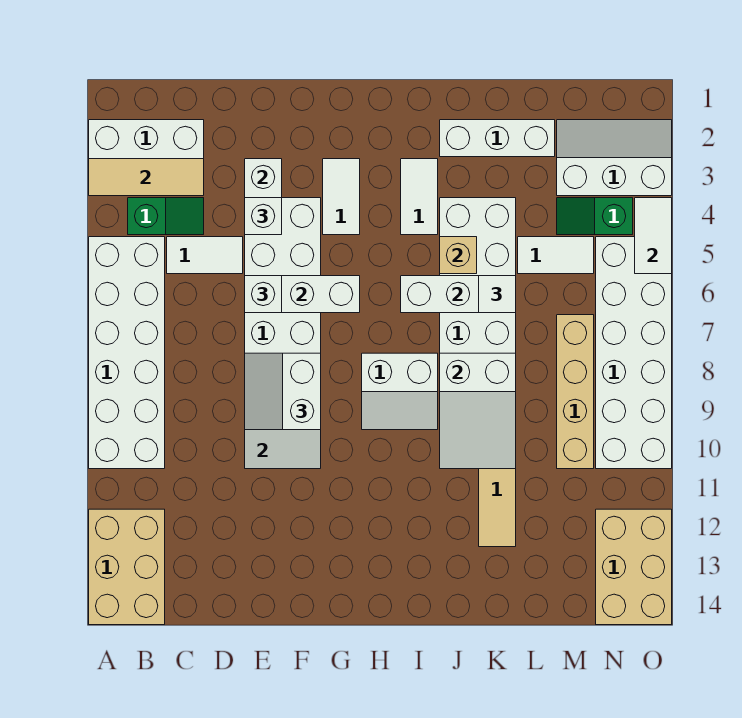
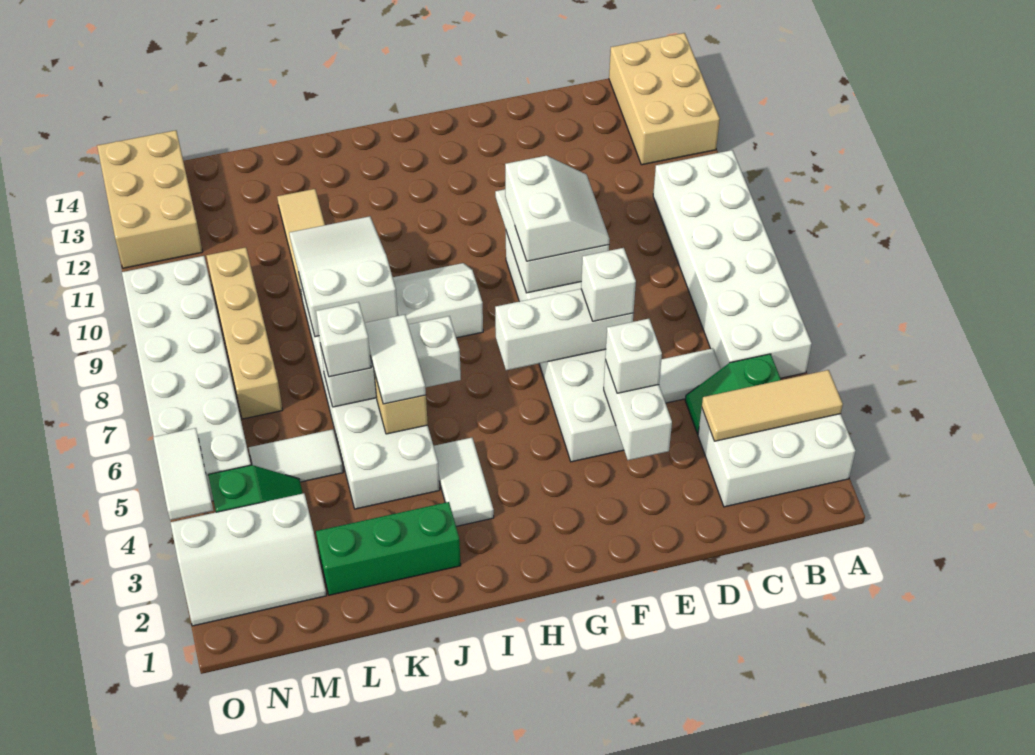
white 1x2 tile [323,159,360,235] -> white 1x2 tile moved to [365,315,426,404]
white 1x3 brick [440,120,555,157] -> green 1x3 brick [316,502,461,595]
white 1x1 tile [479,276,516,313] -> white 1x1 brick [316,302,371,377]

